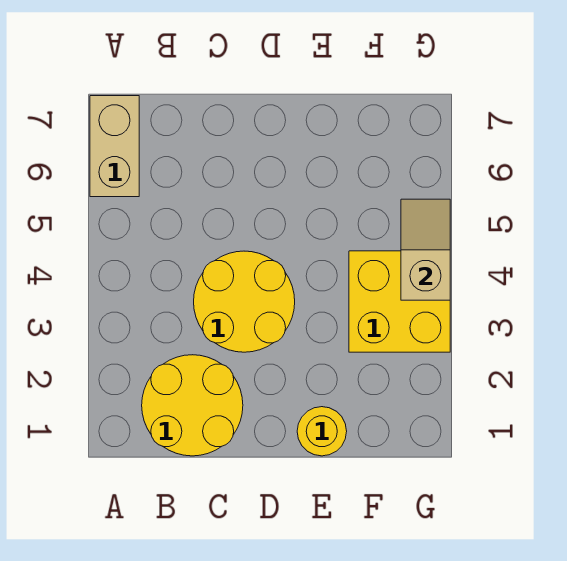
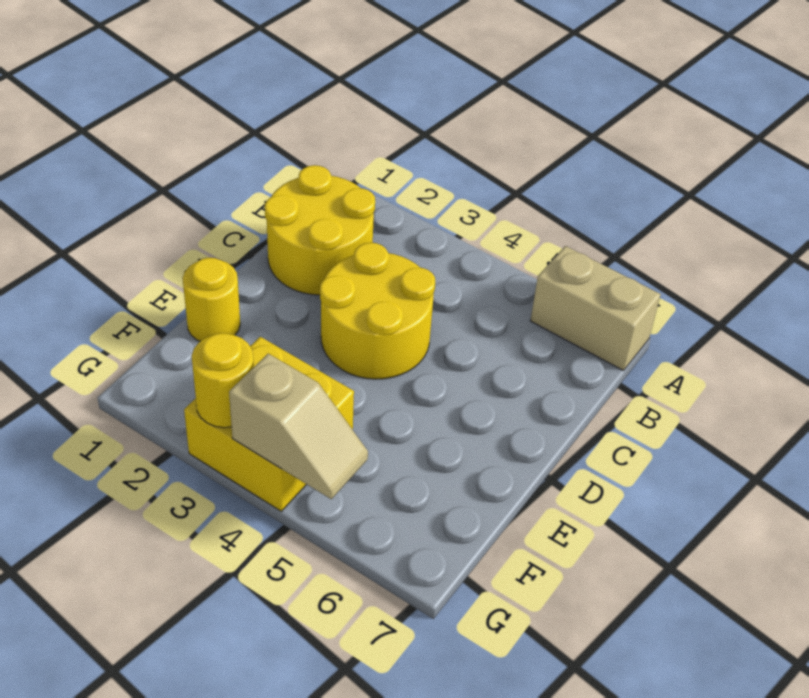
none -> yellow 1x1 round brick [192,333,254,428]

